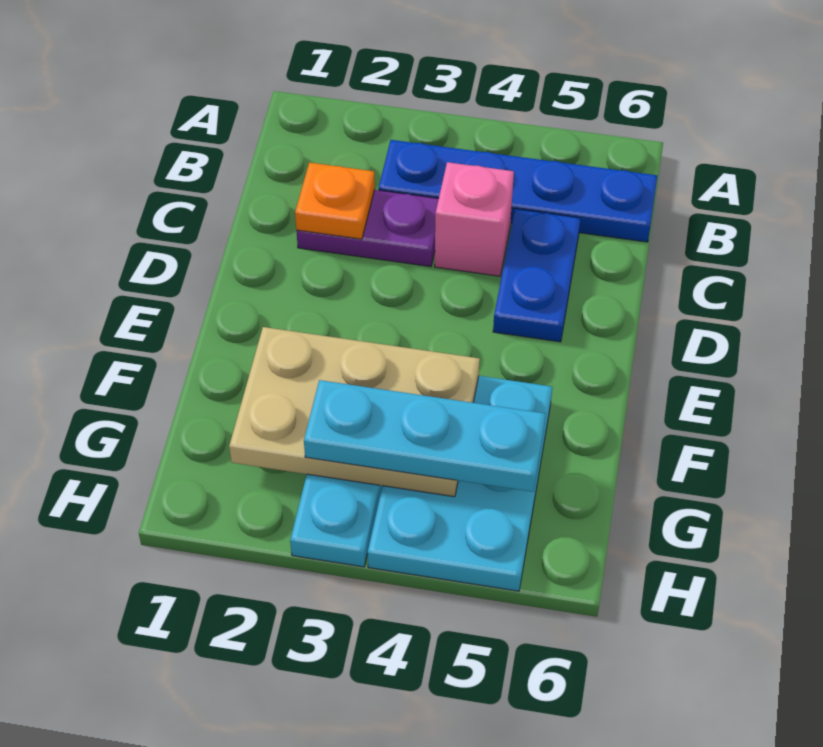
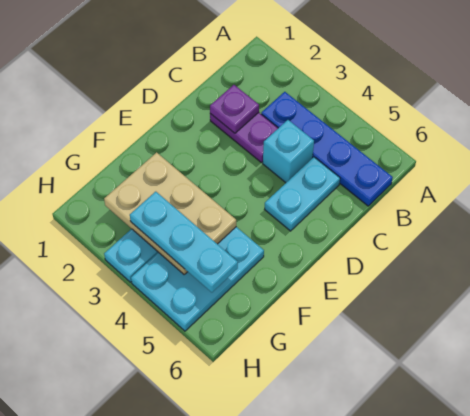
orange 1x1 plate [295,163,375,239] -> purple 1x1 plate [210,85,259,133]
pink 1x1 brick [435,162,514,276] -> cyan 1x1 brick [263,120,314,183]
blue 1x2 plate [493,209,581,342] -> cyan 1x2 plate [265,157,340,231]

